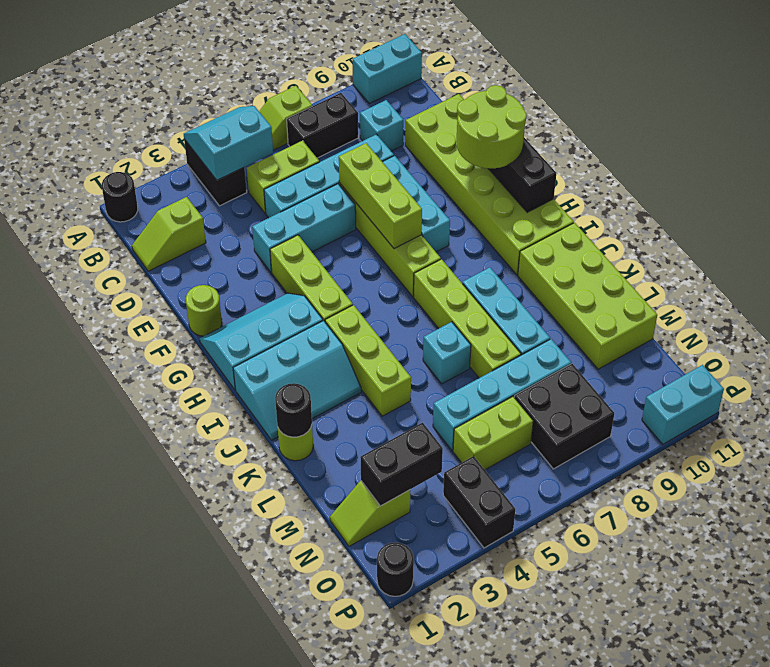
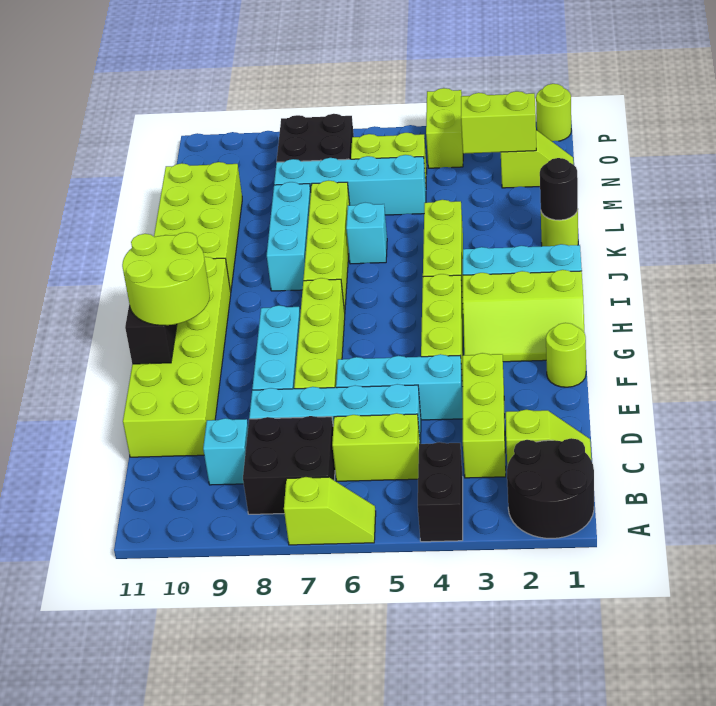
black 1x1 round brick [102,172,138,222] -> black 2x2 round brick [507,438,594,538]
cyan 2x2 slope [184,106,273,180] -> none
cyan 1x2 brick [353,34,422,104] -> none
black 1x2 brick [287,93,358,158] -> black 2x2 brick [243,416,335,514]
lime 1x3 brick [339,143,422,249] -> lime 1x3 brick moved to [462,353,506,478]
cyan 2x3 slope [200,293,323,390] -> lime 2x3 slope [463,270,584,362]
black 1x2 brick [360,423,443,506] -> lime 1x2 brick [461,91,536,154]
black 1x2 brick [443,456,515,548] -> lime 1x2 brick [426,88,463,168]
black 1x1 round brick [377,543,414,596] -> lime 1x1 round brick [536,84,571,141]
cyan 1x2 brick [642,365,724,444] -> none

